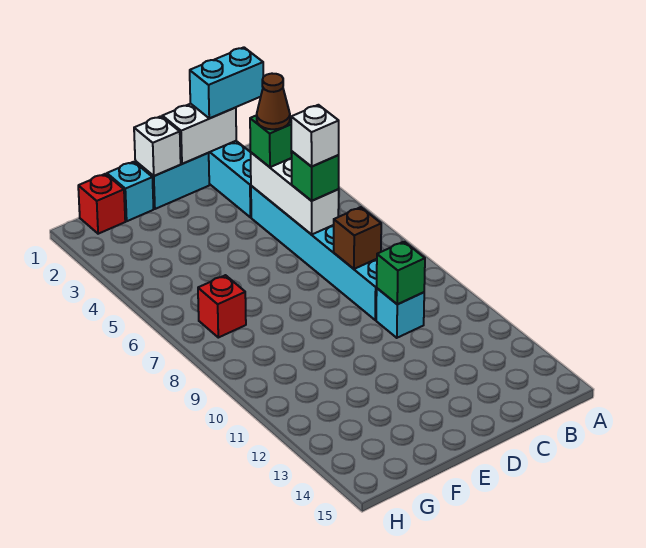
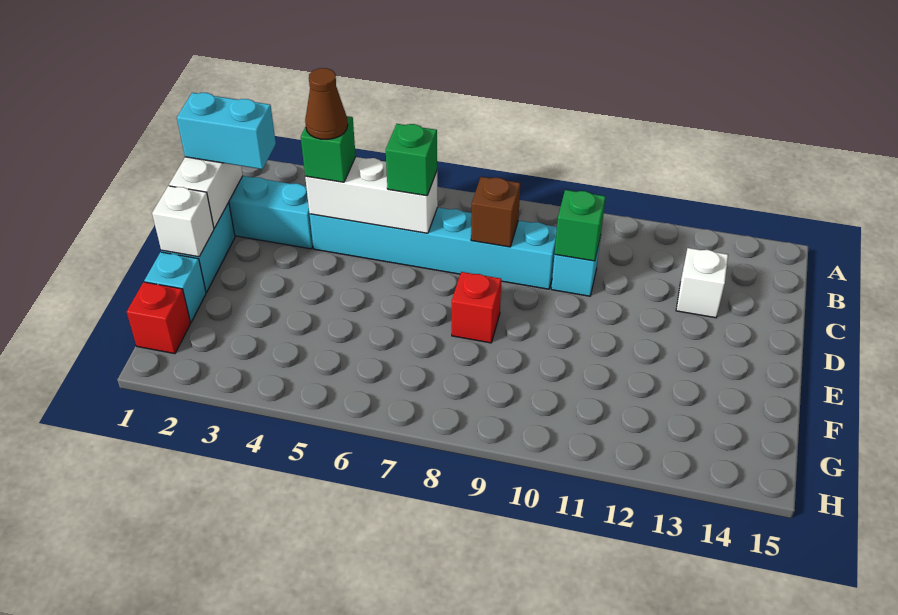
cyan 1x2 brick [190,47,263,118] -> cyan 1x2 brick turned to [177,93,276,169]
white 1x1 brick [291,105,339,167] -> white 1x1 brick moved to [676,248,728,318]
red 1x1 brick [198,275,246,338] -> red 1x1 brick moved to [452,272,501,343]

